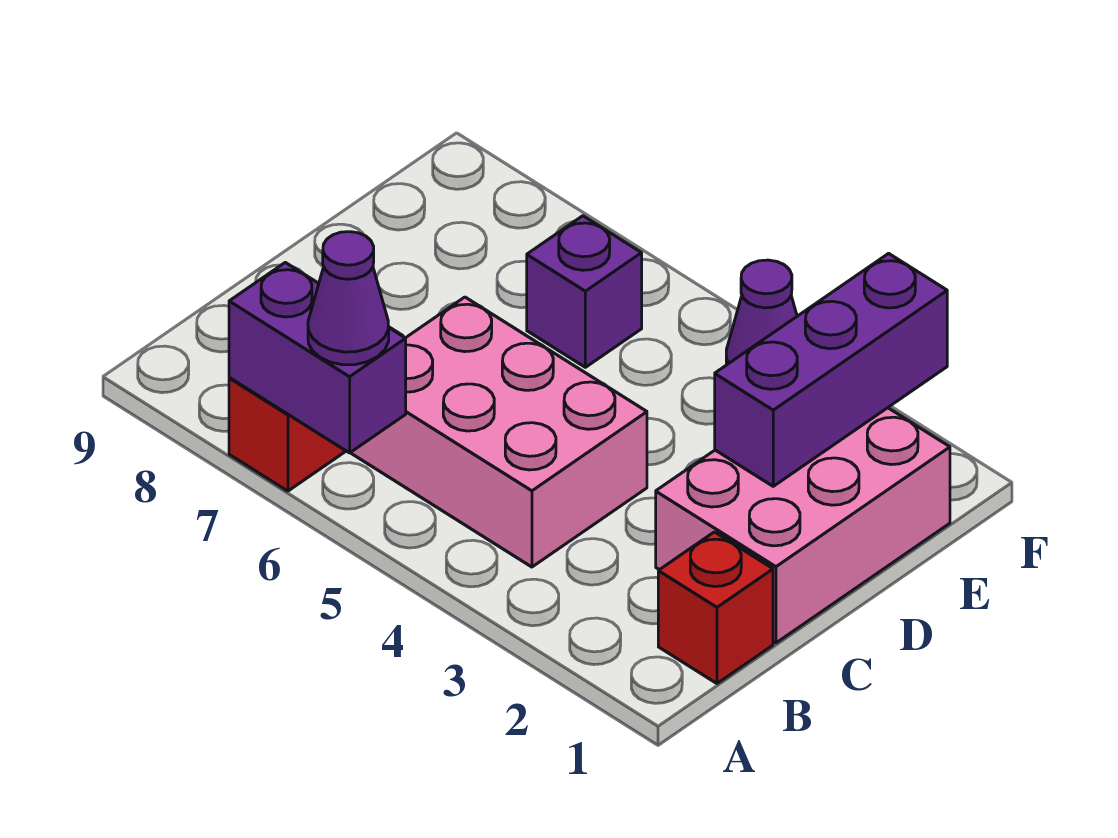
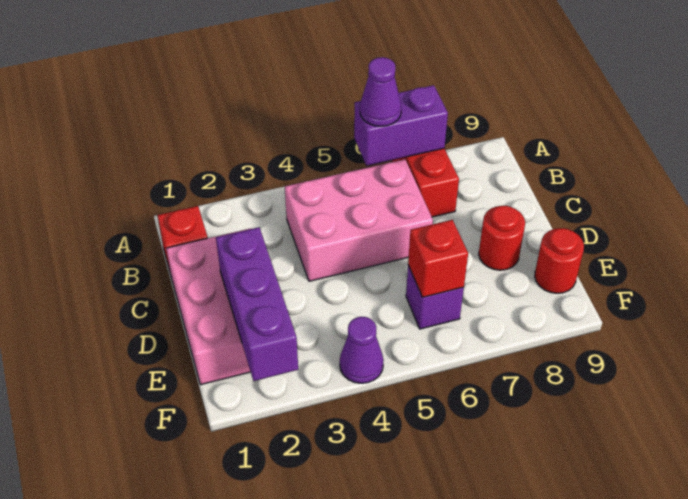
none -> red 1x1 round brick [479,206,525,270]
none -> red 1x1 brick [408,220,468,297]
none -> red 1x1 round brick [535,228,584,293]

